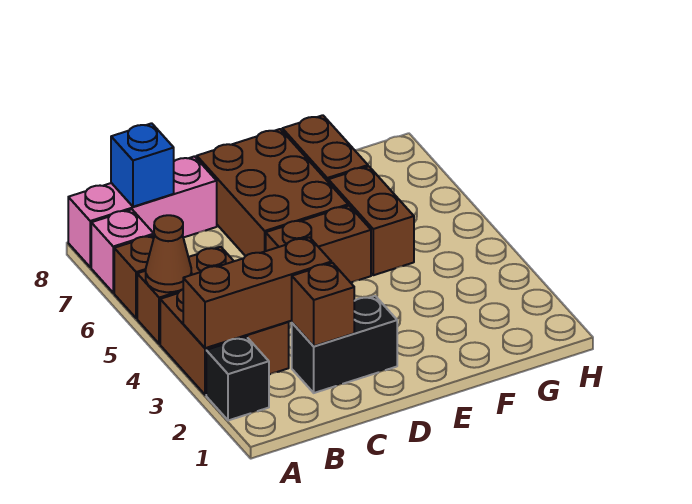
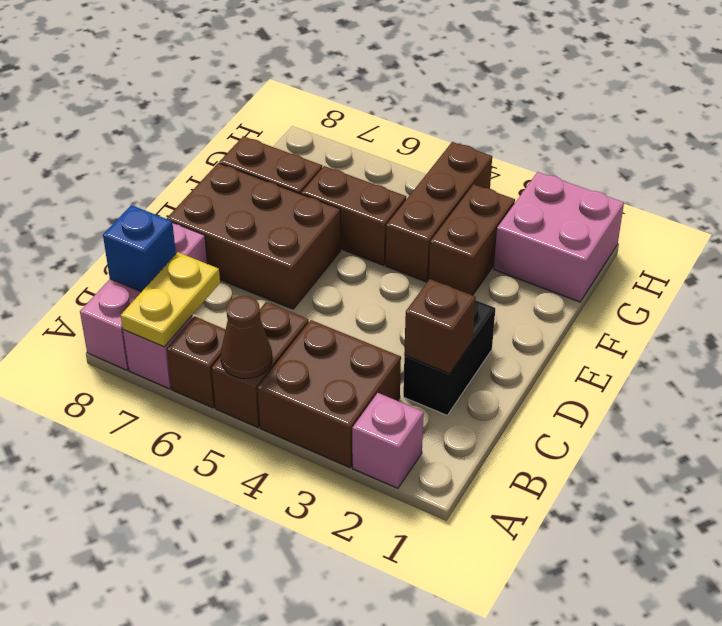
black 1x1 brick [206,337,269,421] -> pink 1x1 brick [352,393,424,488]
brown 1x3 brick [183,237,331,348] -> brown 1x3 brick moved to [386,142,492,282]
none -> yellow 1x2 plate [121,252,220,347]
brown 1x2 brick [266,206,371,283] -> brown 1x2 brick moved to [429,184,515,295]
none -> pink 2x2 brick [494,172,624,302]

